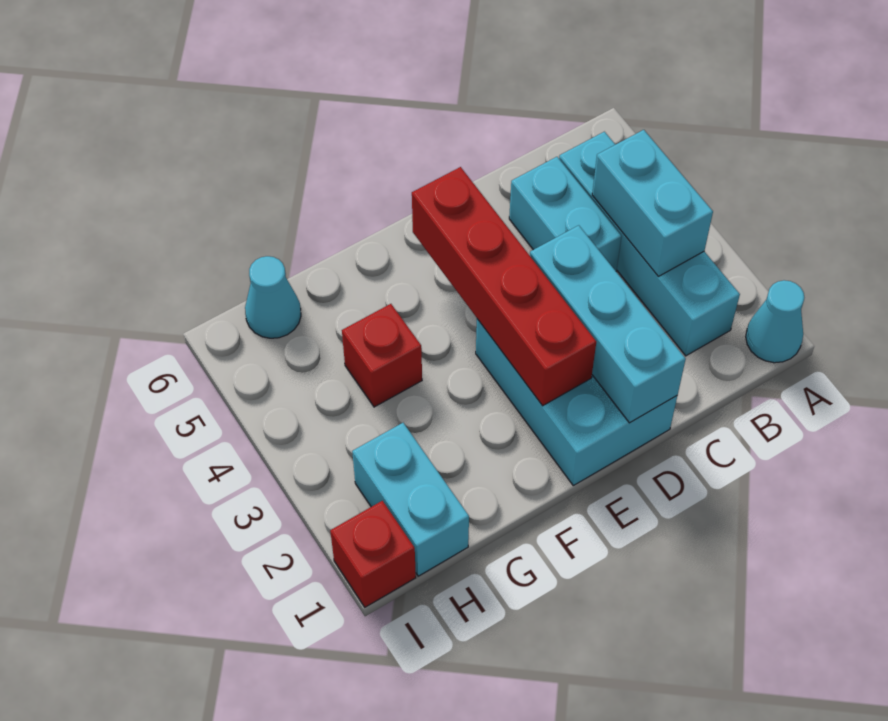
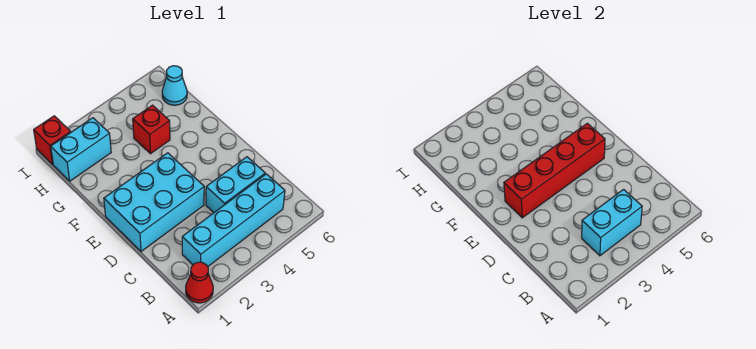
cyan 1x1 cone [746,280,804,363] -> red 1x1 cone [186,262,213,303]
cyan 1x3 brick [530,225,686,423] -> none

